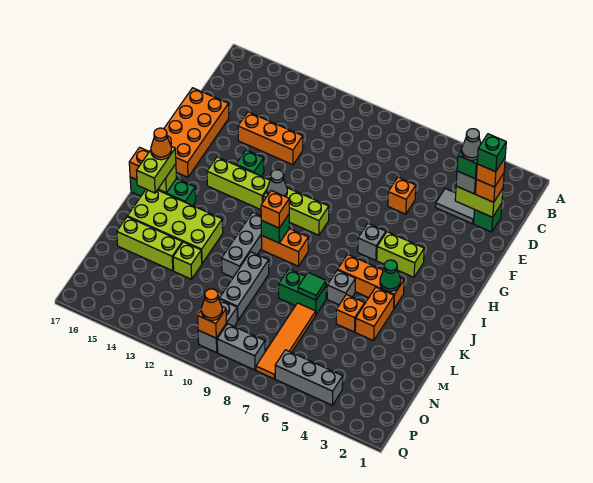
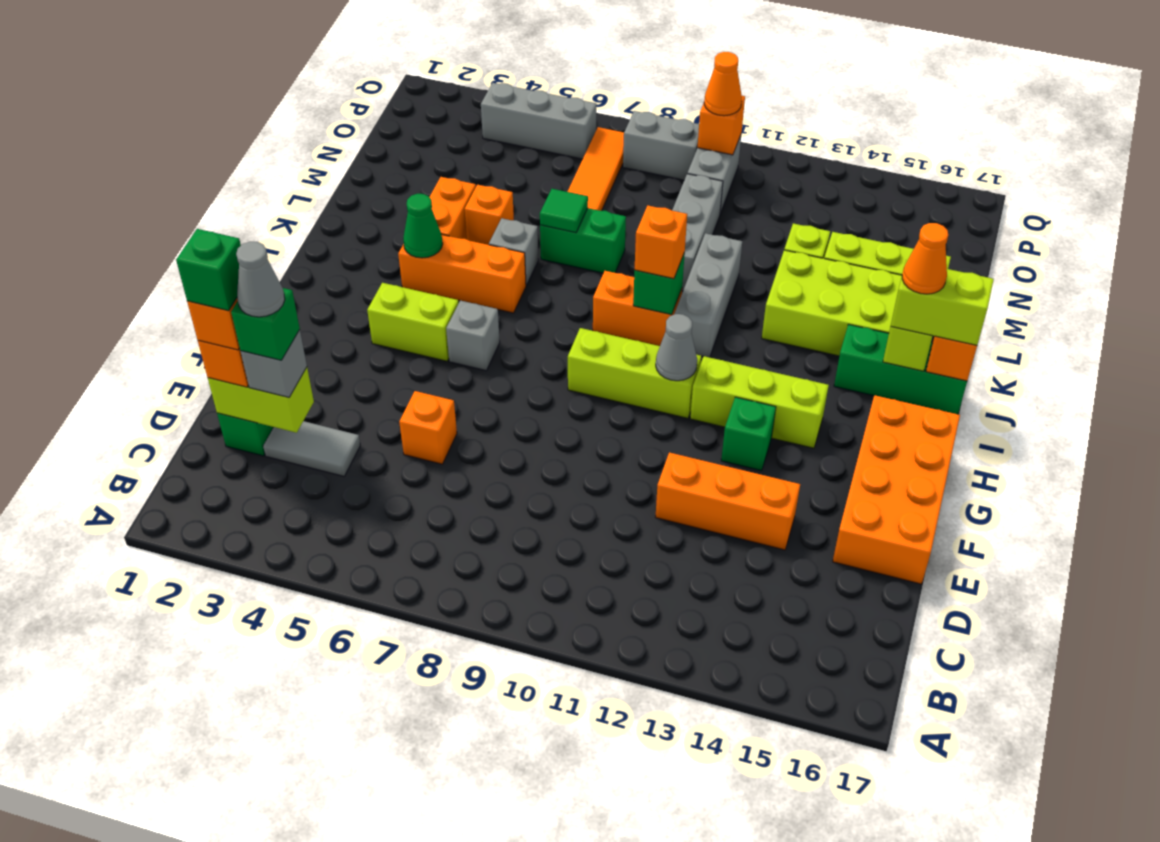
lime 1x2 brick [136,146,176,193] -> lime 1x2 brick turned to [891,260,994,345]

